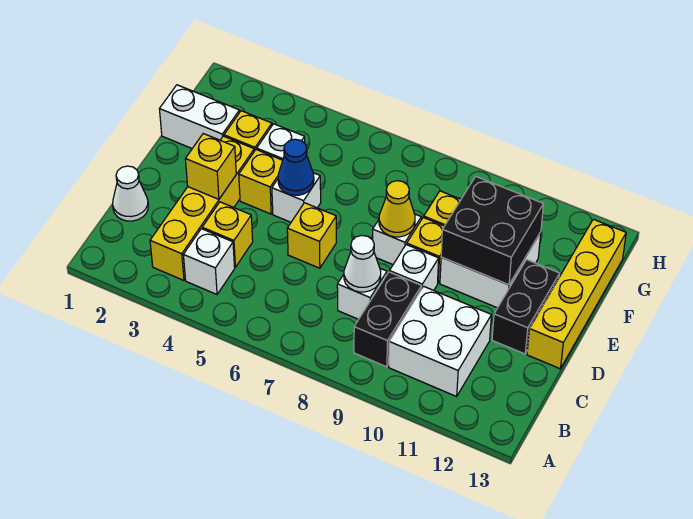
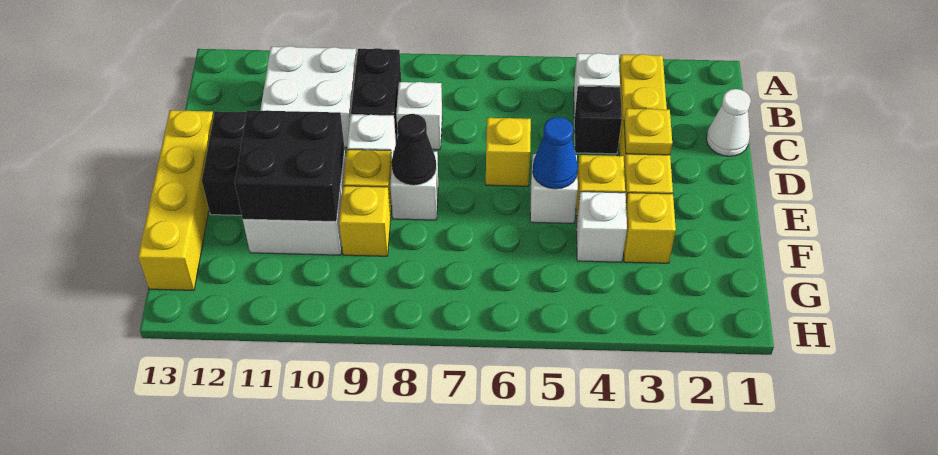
yellow 1x1 brick [202,202,253,267] -> black 1x1 brick [574,86,622,154]
white 1x1 cone [344,235,381,292] -> none
yellow 1x1 brick [185,134,236,199] -> yellow 1x1 plate [624,109,672,155]
yellow 1x1 cone [379,181,415,237] -> black 1x1 cone [391,114,436,185]
white 1x2 brick [160,85,240,148] -> none

